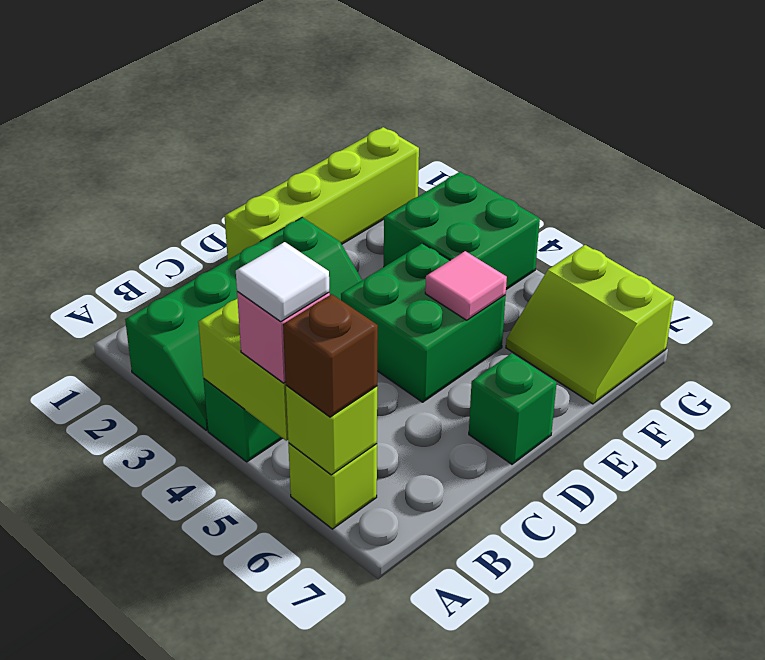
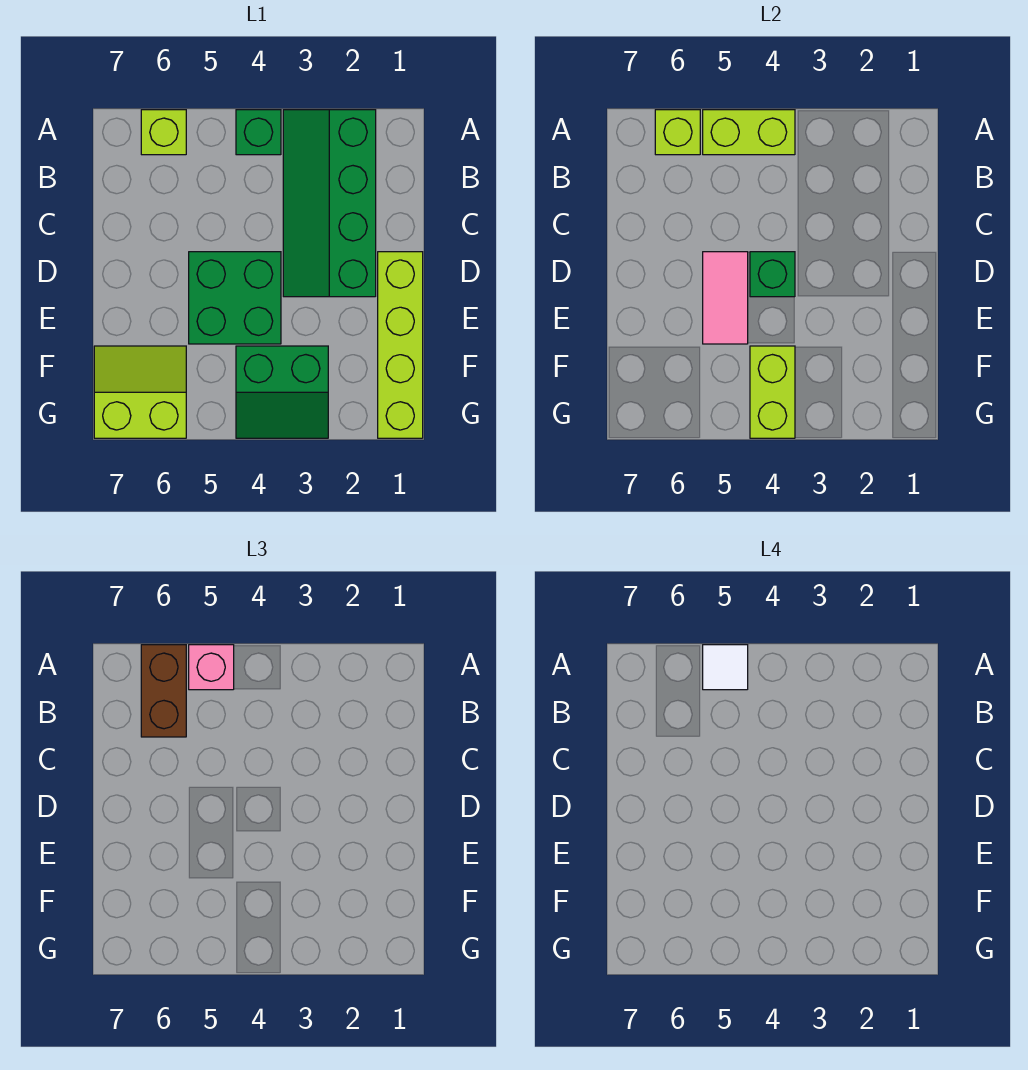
brown 1x1 brick [283,294,378,417] -> brown 1x2 brick [141,645,186,737]
green 1x1 brick [469,353,557,464] -> green 1x1 brick moved to [750,252,795,297]
pink 1x1 tile [425,251,507,320] -> pink 1x2 tile [703,252,748,344]
green 2x2 brick [384,172,540,289] -> green 2x2 slope [236,346,328,438]
none -> lime 1x2 brick [750,346,795,438]

